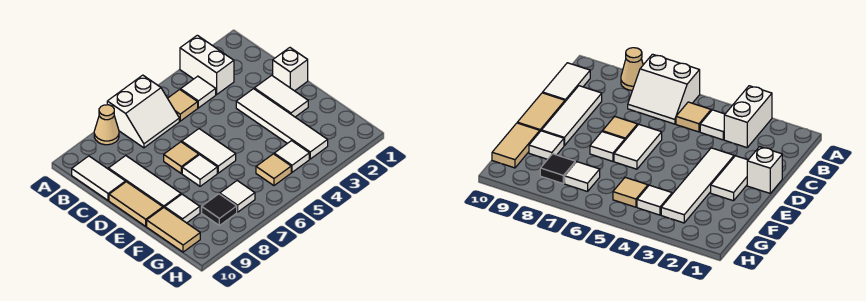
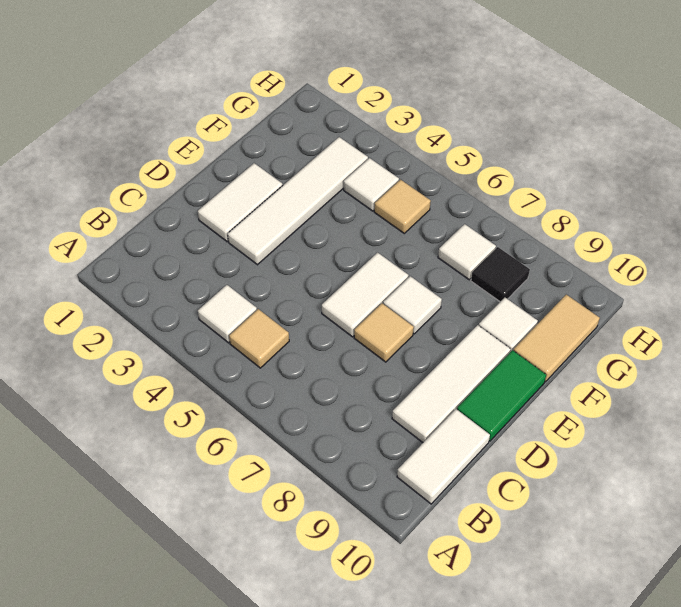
white 1x2 brick [180,35,234,95] -> none
white 2x2 slope [107,75,179,148] -> none
tan 1x1 cone [94,105,119,145] -> none
white 1x1 brick [273,48,308,91] -> none
tan 1x2 tile [109,182,163,226] -> green 1x2 tile [457,350,546,441]

